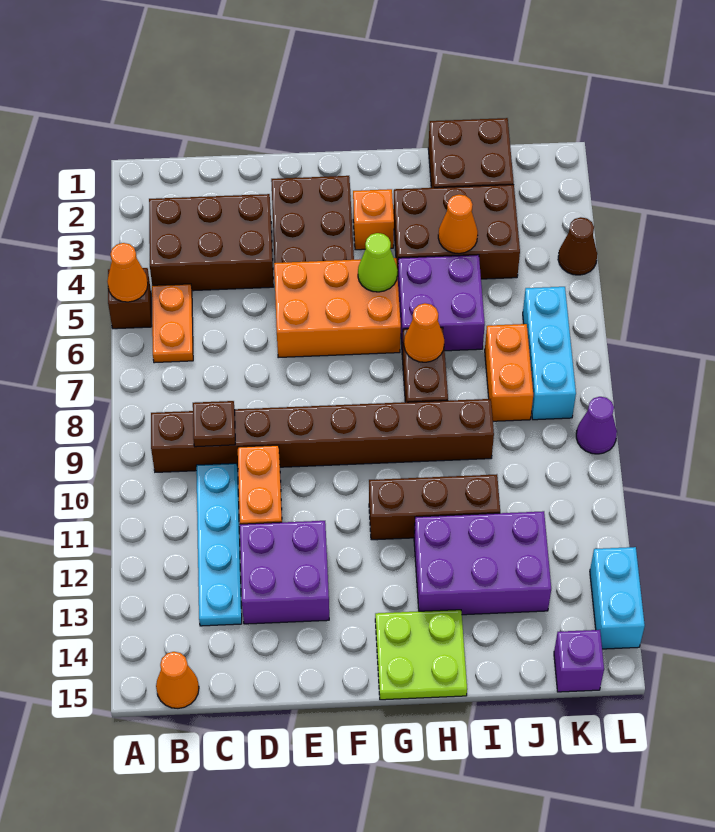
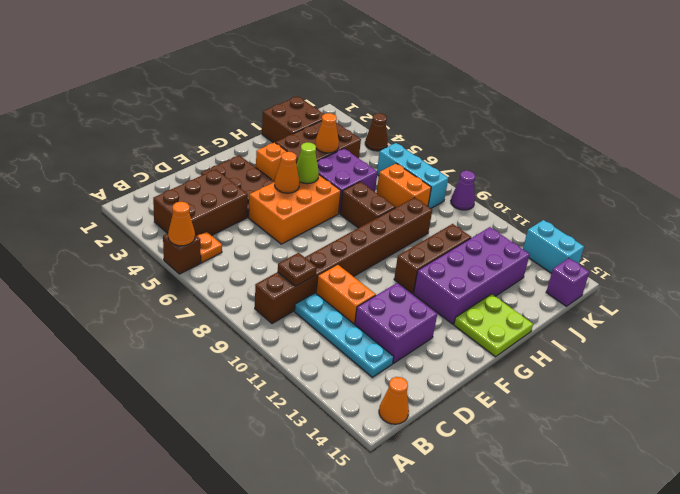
orange 1x2 plate [152,284,193,363] -> orange 1x1 plate [197,231,222,263]
orange 1x1 cone [404,303,444,362] -> orange 1x1 cone moved to [275,152,300,193]
purple 2x3 brick [414,511,551,615] -> purple 2x4 brick [414,227,530,324]

